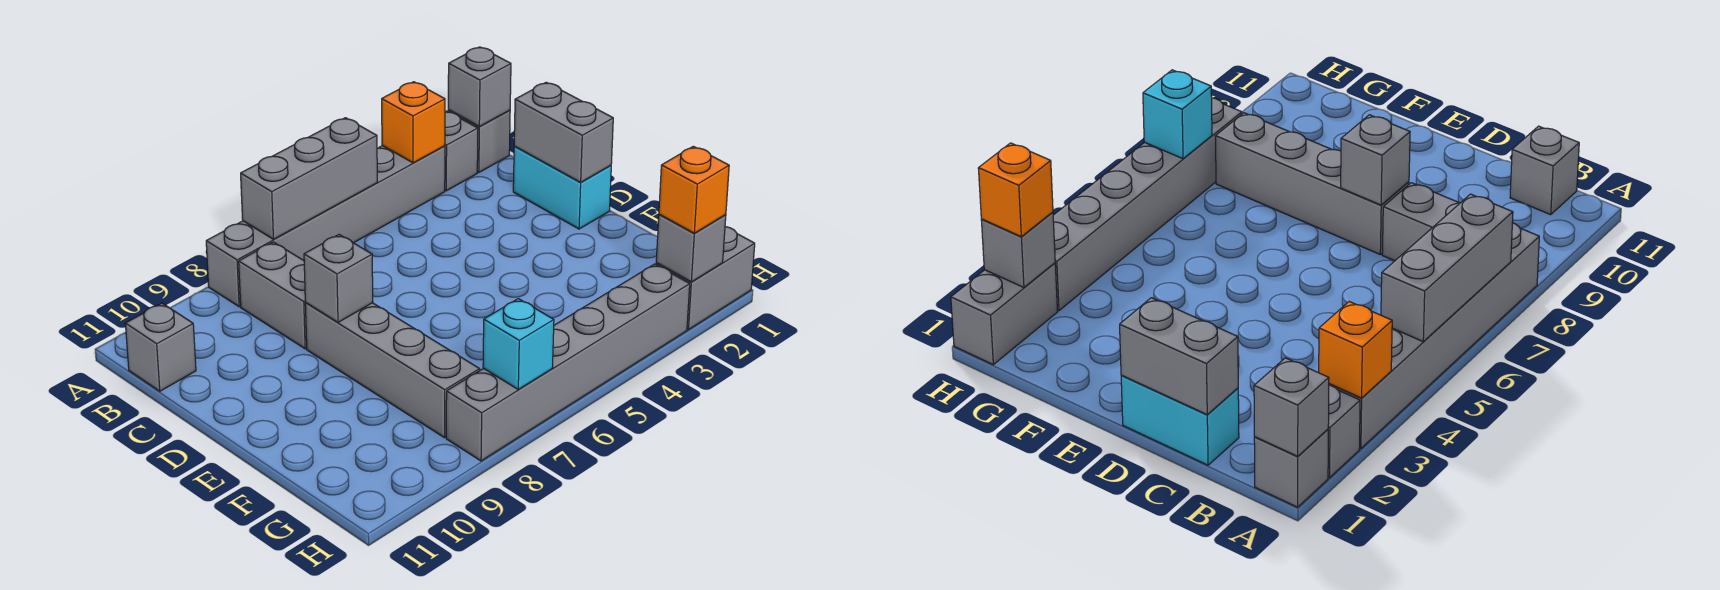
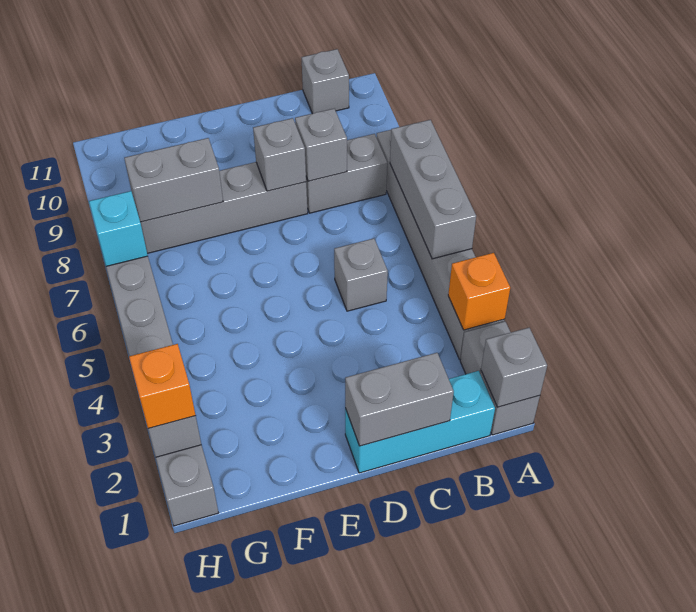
cyan 1x2 brick [513,147,611,229] -> cyan 1x3 brick [345,371,495,473]
none -> grey 1x1 brick [334,238,388,311]
none -> grey 1x1 brick [295,109,347,181]
none -> grey 1x2 brick [124,138,223,222]

